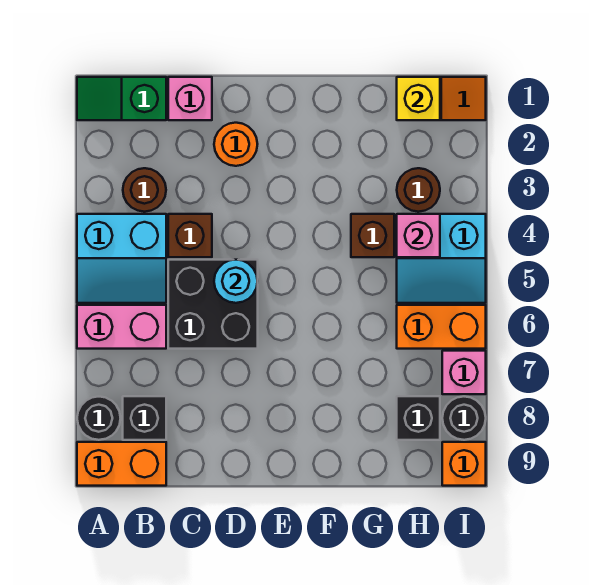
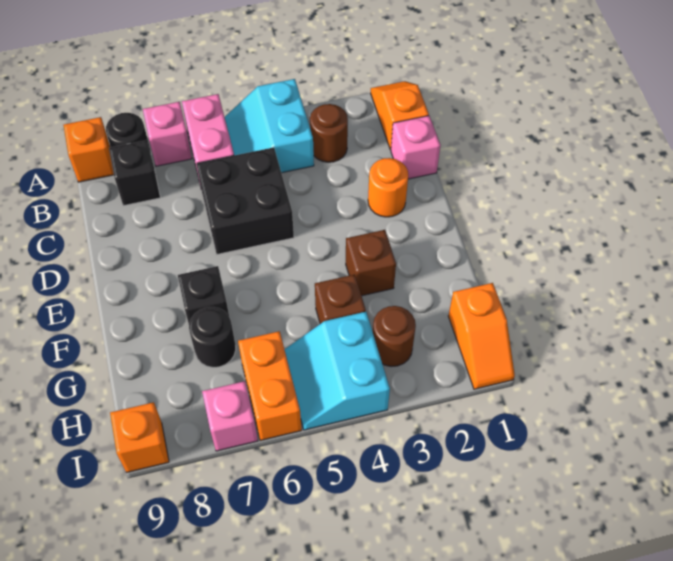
green 1x2 slope [77,77,166,120] -> orange 1x2 slope [371,81,429,150]
orange 1x2 brick [77,442,166,486] -> orange 1x1 brick [63,117,114,182]
brown 1x1 brick [168,214,212,257] -> brown 1x1 brick moved to [346,230,396,296]
cyan 1x1 round brick [214,260,258,303] -> none
yellow 1x1 brick [397,77,440,120] -> none
pink 1x1 brick [397,214,440,257] -> pink 1x1 brick moved to [143,102,192,166]
black 1x1 brick [397,396,440,440] -> black 1x1 brick moved to [178,266,229,324]
black 1x1 round brick [442,397,486,440] -> black 1x1 round brick moved to [189,307,236,367]

